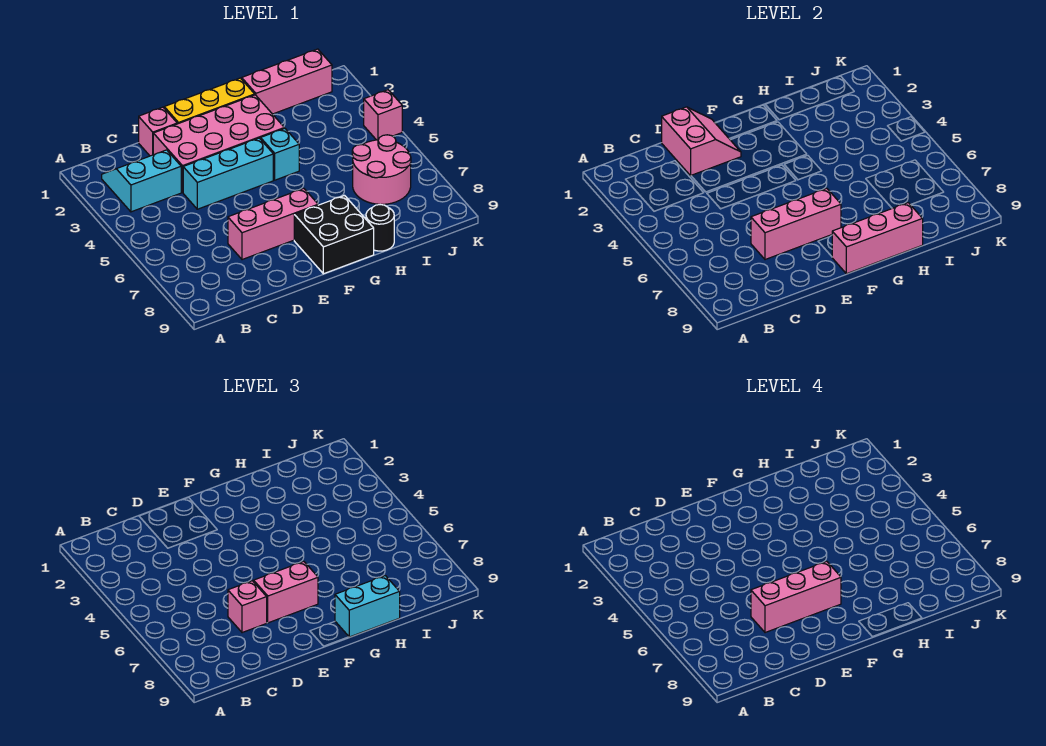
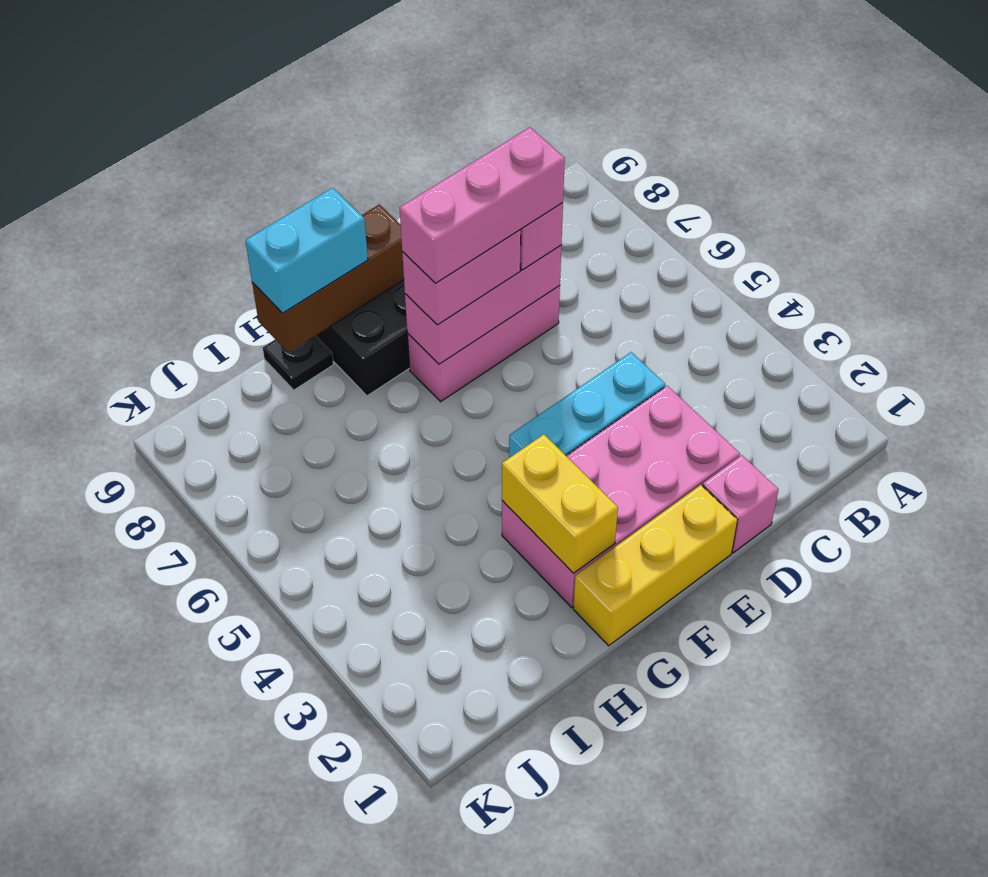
cyan 2x2 slope [102,150,181,212] -> none
pink 2x2 slope [662,107,741,175] -> none
pink 1x3 brick [832,203,923,274] -> brown 1x3 brick [252,204,404,353]
none -> yellow 1x2 brick [502,434,618,573]
cyan 1x1 brick [261,128,299,180] -> none
pink 1x3 brick [242,49,332,114] -> none
black 1x1 round brick [366,204,394,251] -> black 1x1 plate [263,336,333,390]
pink 2x2 round brick [352,135,411,204] -> none
pink 1x1 brick [364,90,402,140] -> none

